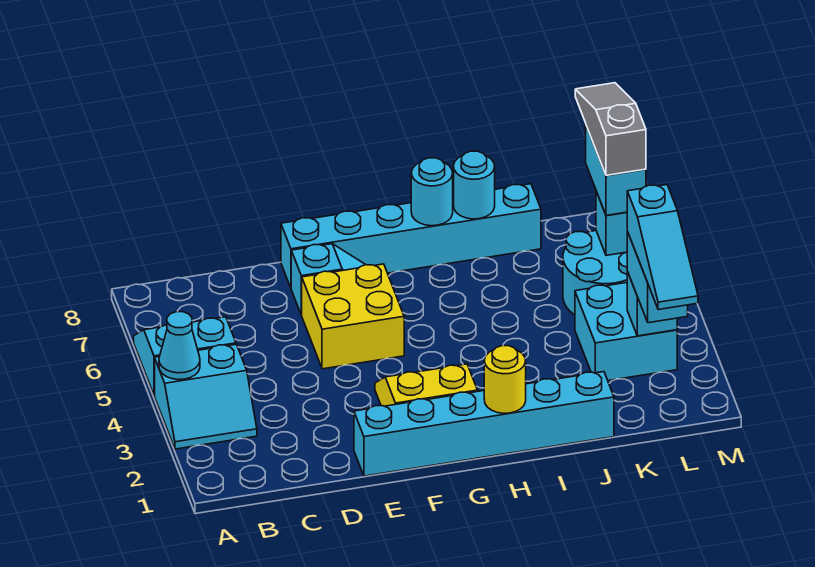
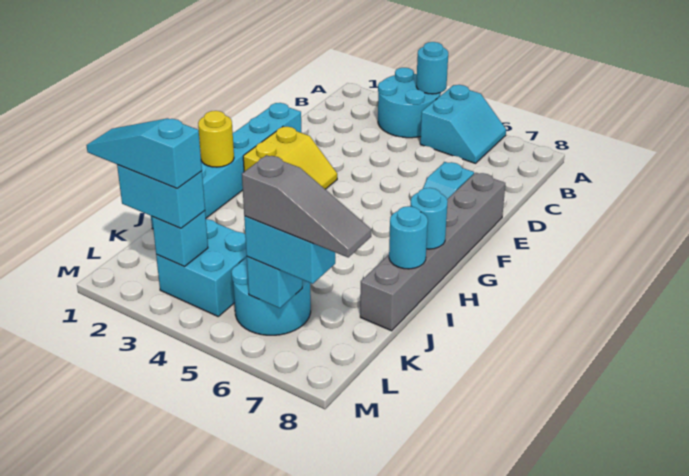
cyan 2x2 slope [155,344,257,449] -> cyan 2x2 round brick [378,68,441,138]
cyan 1x1 cone [159,312,200,380] -> cyan 1x1 round brick [416,42,448,94]
yellow 2x2 brick [302,264,404,369] -> none
cyan 1x6 brick [281,184,541,288] -> grey 1x6 brick [360,173,505,331]

